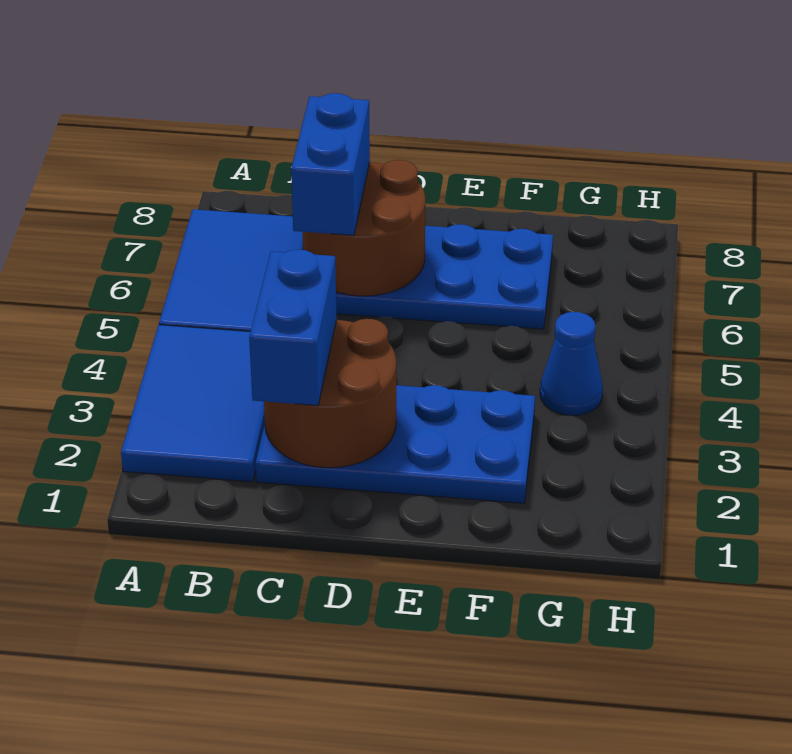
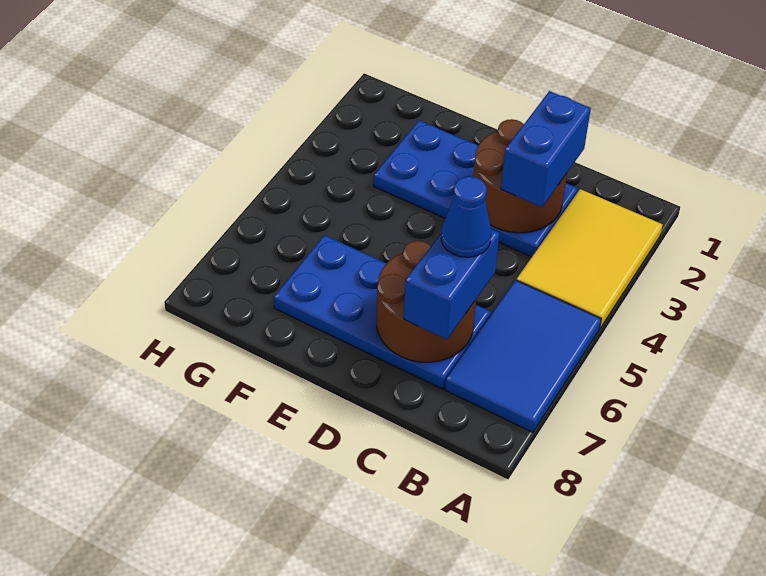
blue 2x3 tile [121,325,265,482] -> yellow 2x3 tile [517,189,663,329]
blue 1x1 cone [540,312,603,416] -> blue 1x1 cone moved to [441,177,491,257]

